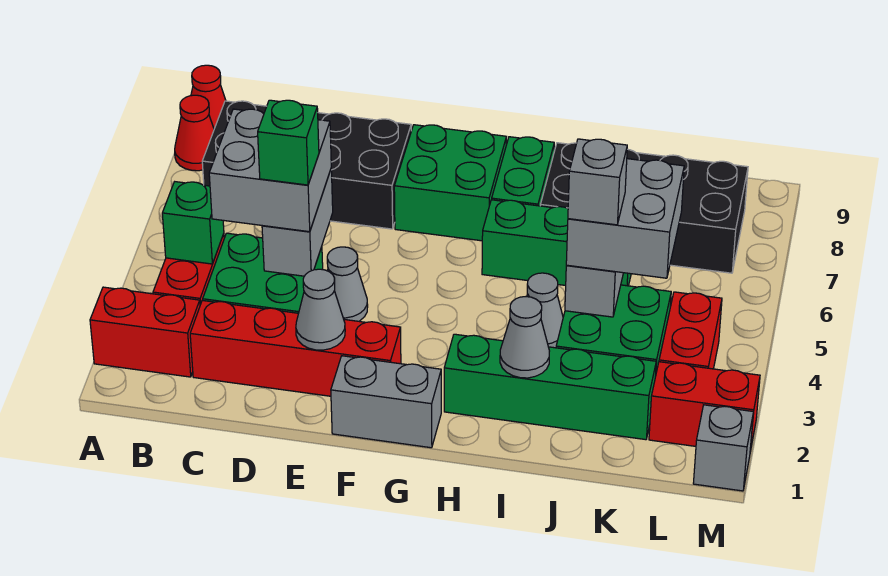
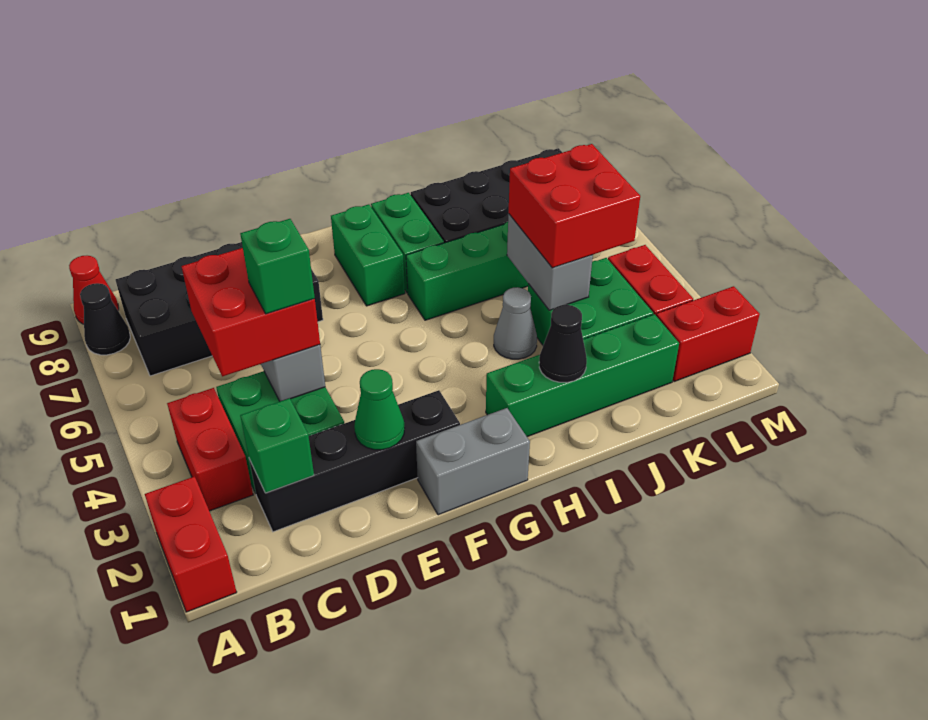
red 1x2 brick [90,287,200,377] -> red 1x2 brick turned to [145,476,237,612]
red 1x1 cone [175,95,214,171] -> black 1x1 cone [80,283,130,355]
green 1x1 brick [162,182,224,264] -> green 1x1 brick moved to [240,398,314,493]
red 1x4 brick [190,300,401,396] -> black 1x4 brick [249,390,460,532]
grey 2x2 brick [209,109,331,232] -> red 2x2 brick [181,248,320,377]
grey 1x1 cone [296,269,345,350] -> green 1x1 cone [354,369,404,450]
grey 1x1 cone [327,247,368,321] -> none
green 2x2 brick [394,125,506,241] -> green 1x2 brick [331,204,405,306]
grey 1x1 cone [500,297,549,378] -> black 1x1 cone [539,305,587,382]
grey 2x2 brick [566,159,684,278] -> red 2x2 brick [509,144,640,268]
grey 1x1 brick [568,139,627,225] -> none
grey 1x1 brick [693,405,753,491] -> none

